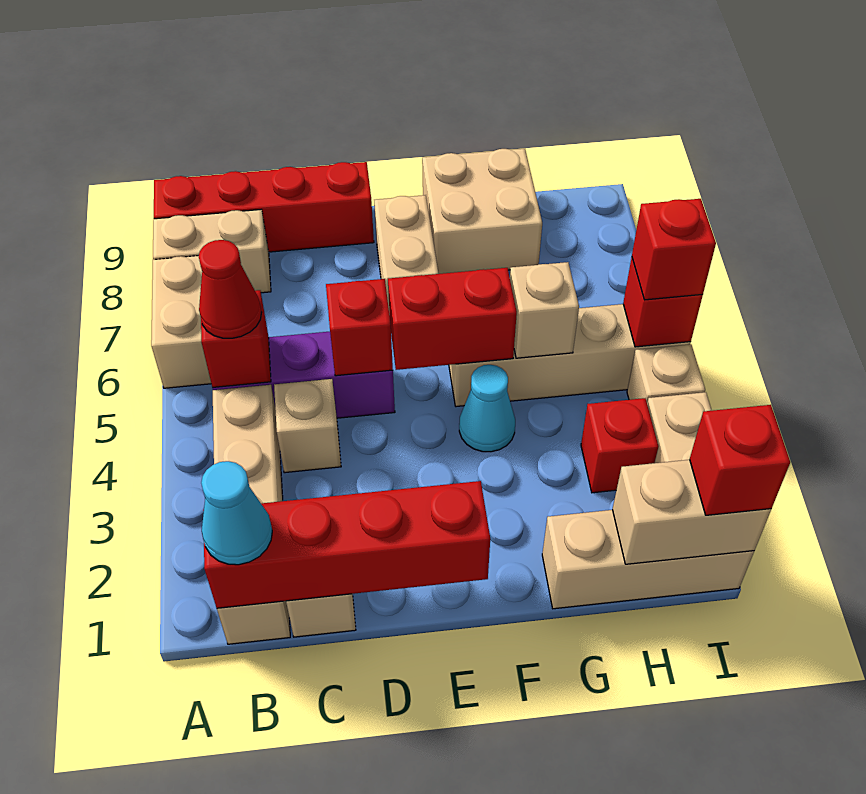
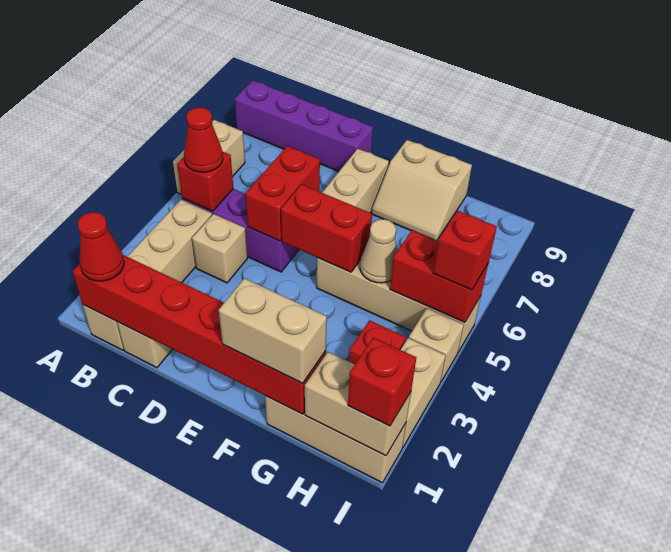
tan 1x2 brick [153,209,271,293] -> tan 1x2 brick moved to [219,278,327,383]
red 1x4 brick [154,162,374,252] -> purple 1x4 brick [235,80,373,171]
red 1x4 brick [204,481,490,608] -> red 1x6 brick [73,255,326,414]
cyan 1x1 cone [201,461,272,565] -> red 1x1 cone [78,212,124,281]
red 1x1 brick [326,279,393,376] -> red 1x2 brick [245,146,320,241]
cyan 1x1 cone [459,365,515,452] -> none
tan 2x2 brick [422,149,542,274] -> tan 2x2 slope [372,140,472,240]
tan 1x1 brick [510,262,579,358] -> tan 1x1 cone [360,219,398,283]
red 1x1 brick [623,257,703,347] -> red 1x2 brick [390,230,488,322]

